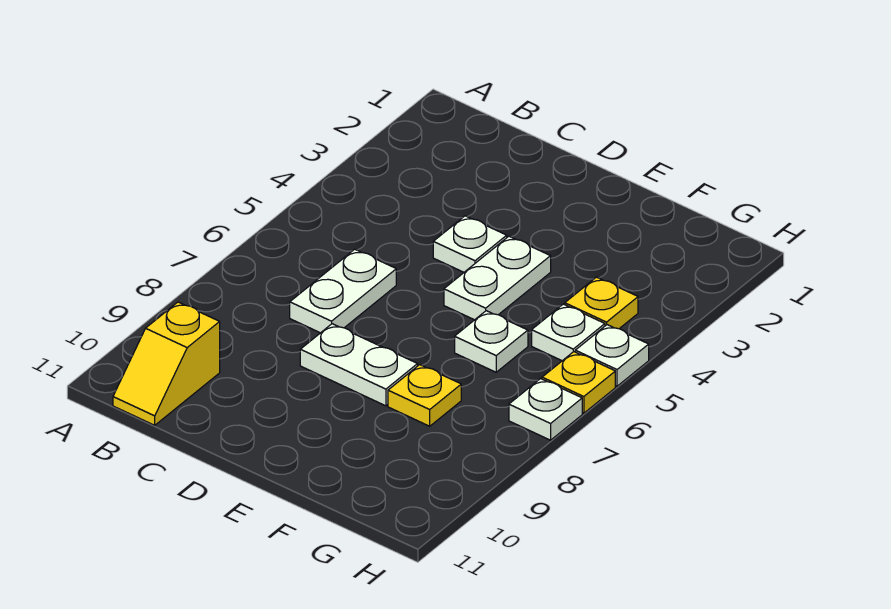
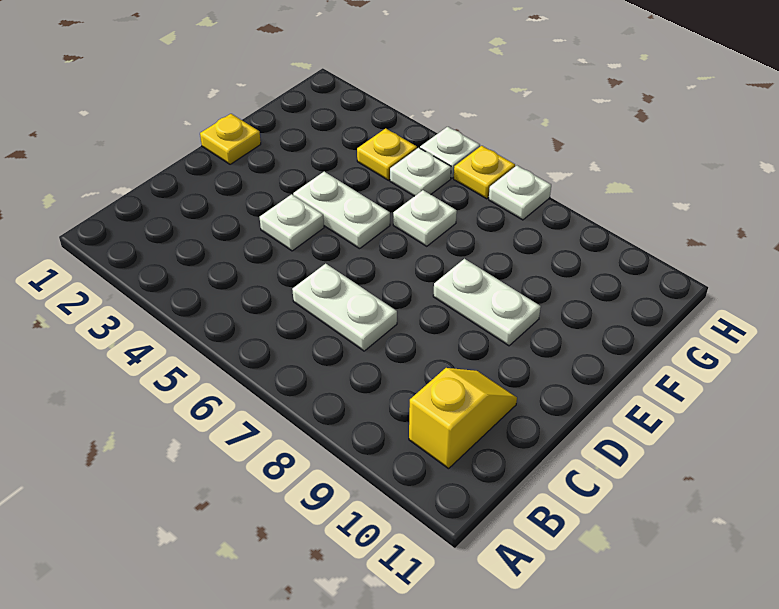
yellow 1x2 slope [113,302,220,425] -> yellow 1x2 slope turned to [409,368,517,469]
white 1x2 plate [300,324,418,406] -> white 1x2 plate turned to [433,259,541,346]
yellow 1x1 plate [388,365,461,426] -> yellow 1x1 plate moved to [200,114,261,164]

